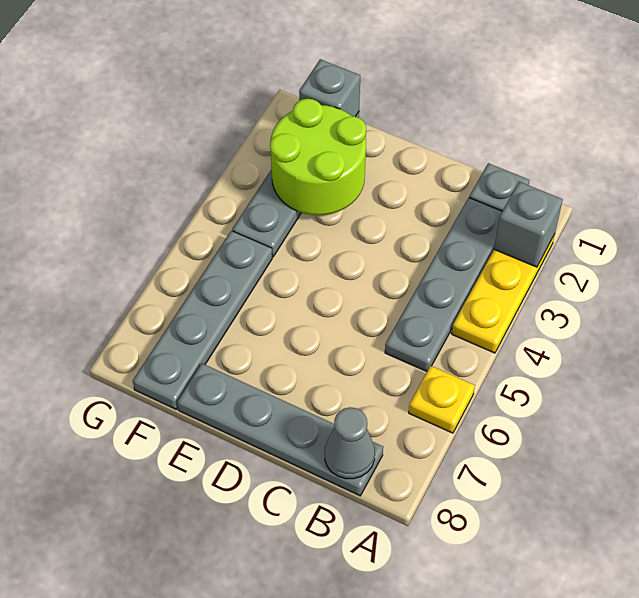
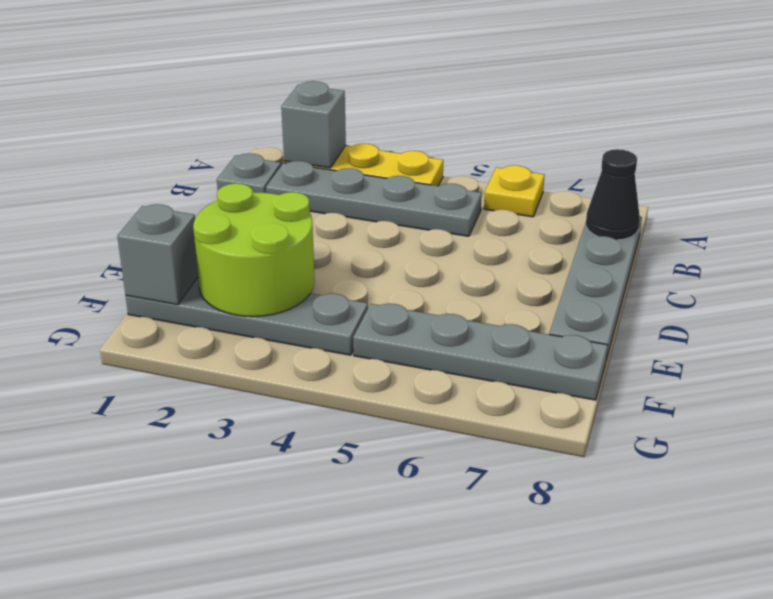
grey 1x1 cone [325,407,375,479] -> black 1x1 cone [586,149,640,240]

